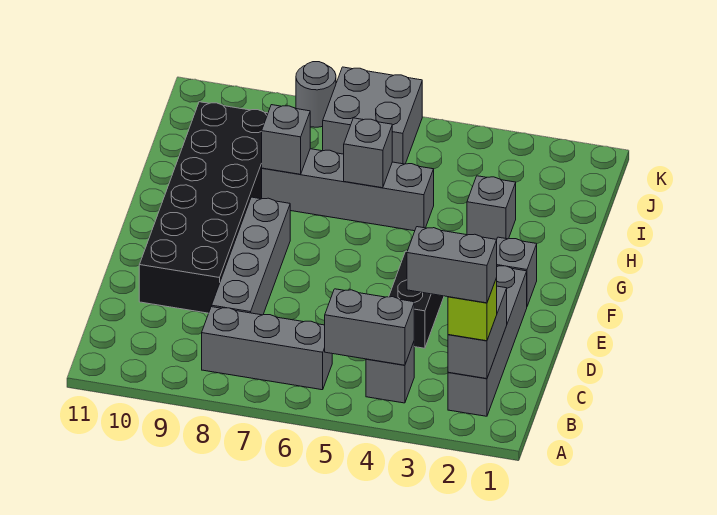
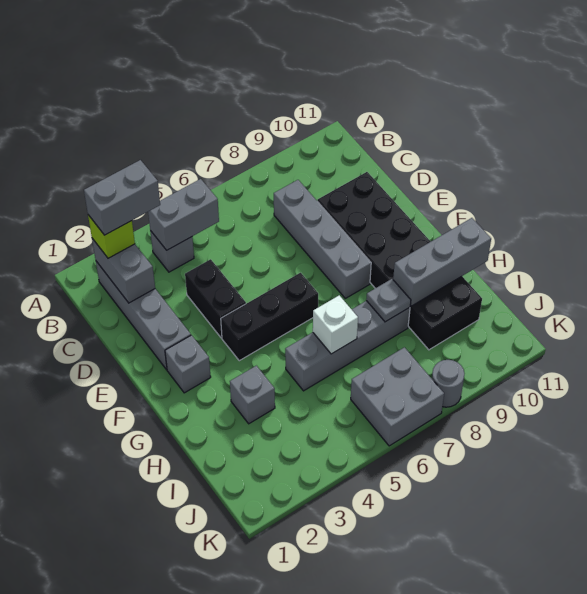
grey 1x3 brick [202,307,332,390] -> grey 1x3 brick moved to [393,218,491,306]
none -> black 1x3 brick [221,273,318,361]
grey 1x1 brick [344,118,392,188] -> white 1x1 brick [313,295,358,354]
grey 1x1 brick [262,105,310,174] -> grey 1x1 plate [366,279,411,322]

